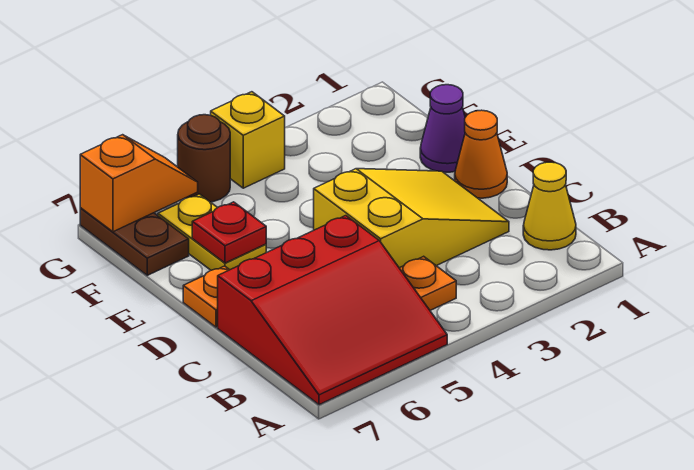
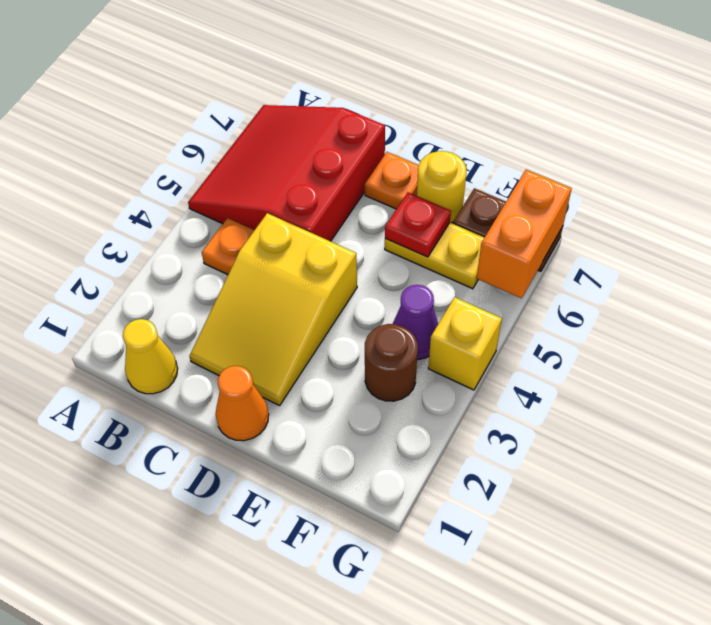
purple 1x1 cone [420,85,465,172] -> purple 1x1 cone moved to [393,285,438,360]
none -> yellow 1x1 round brick [417,151,466,223]
brown 1x1 round brick [178,115,230,202] -> brown 1x1 round brick moved to [365,324,418,401]
orange 1x2 slope [80,135,198,232] -> orange 1x2 brick [477,170,572,298]

